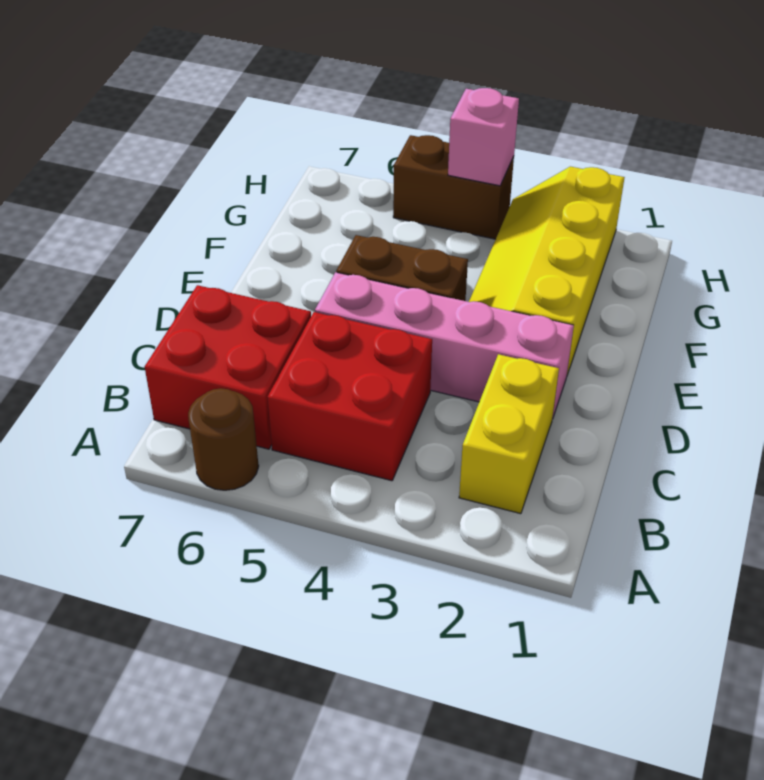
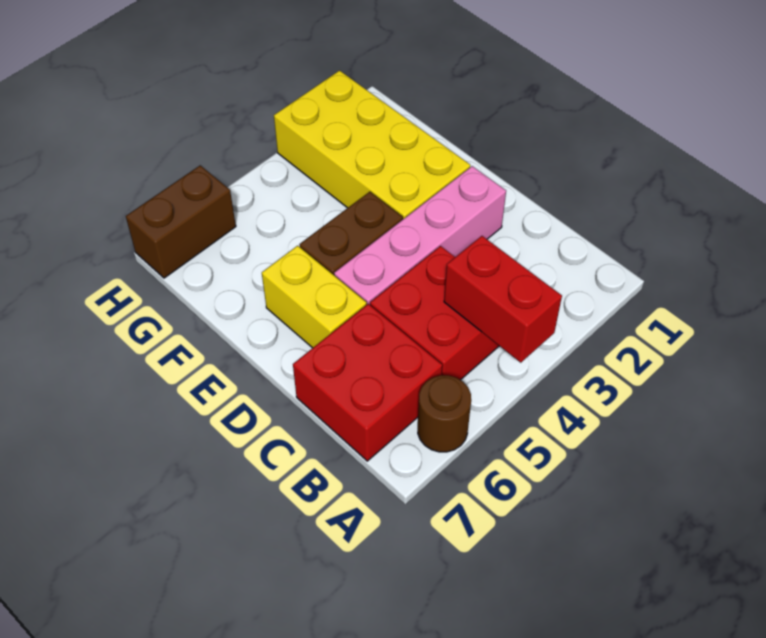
none -> red 1x2 brick [444,236,562,363]
yellow 1x2 brick [459,354,559,514] -> yellow 1x2 brick moved to [262,246,367,348]
yellow 2x4 slope [469,166,625,375] -> yellow 2x4 brick [274,71,470,219]
brown 1x2 brick [393,135,514,239] -> brown 1x2 brick moved to [126,165,236,278]
pink 1x1 brick [448,88,519,186] -> none

